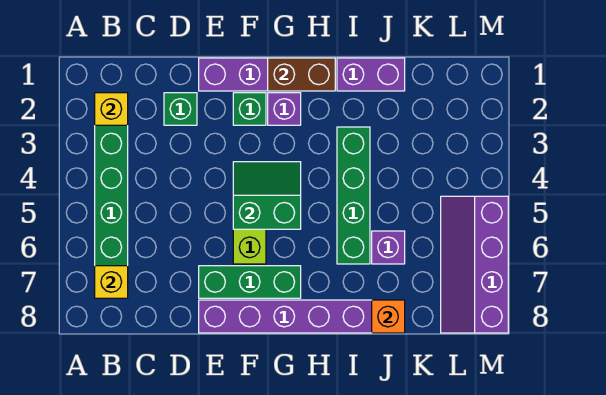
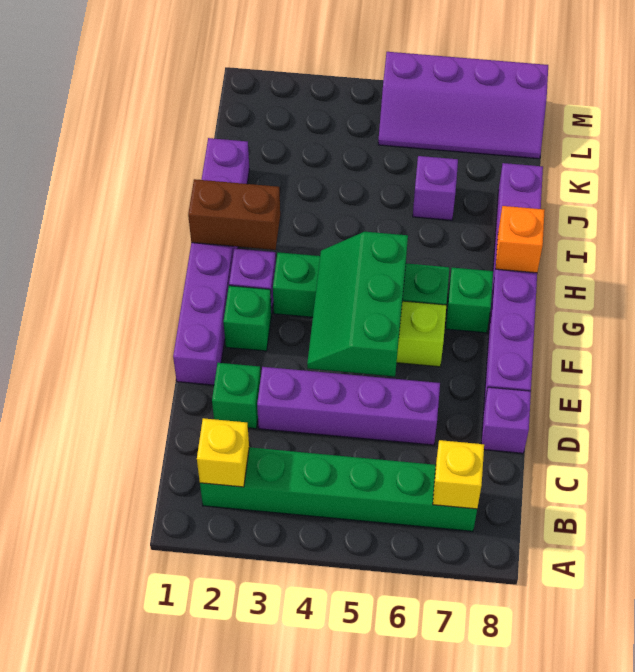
none -> purple 1x4 brick [257,367,440,445]
none -> purple 1x1 brick [481,387,531,453]
green 1x3 brick [199,266,301,298] -> green 1x1 brick [446,268,493,333]
green 2x2 slope [233,162,301,229] -> green 2x3 slope [307,232,408,377]
brown 1x2 brick [268,58,335,91] -> brown 1x2 brick turned to [188,179,280,250]
green 1x4 brick [337,127,370,264] -> green 1x4 brick moved to [273,252,449,317]
orange 1x1 brick [372,300,405,333] -> orange 1x1 brick moved to [496,206,545,273]

